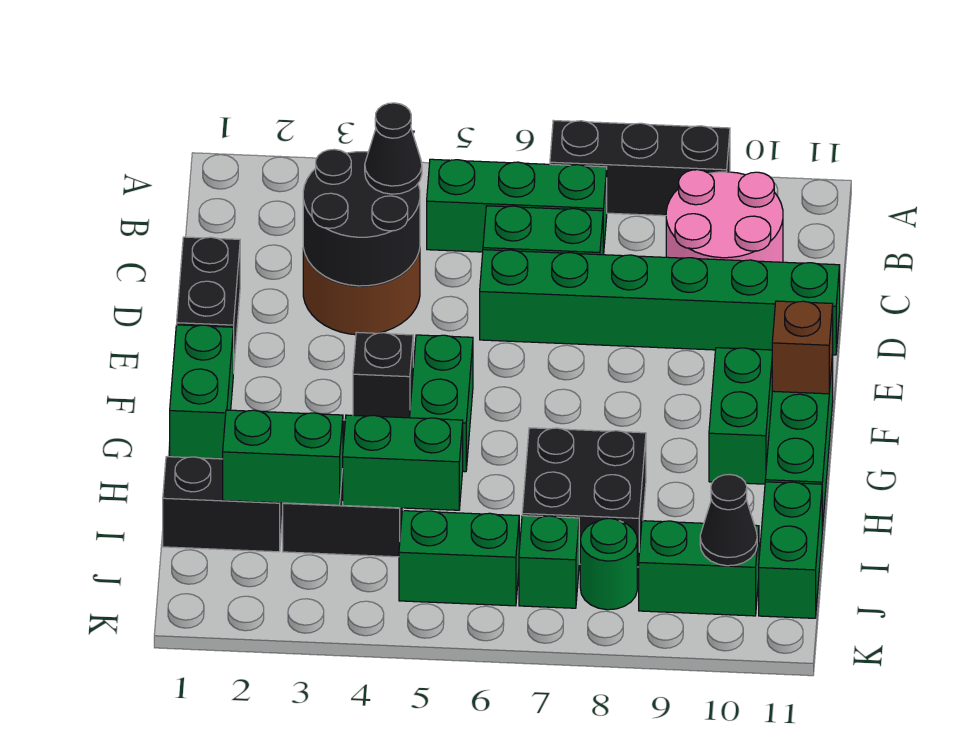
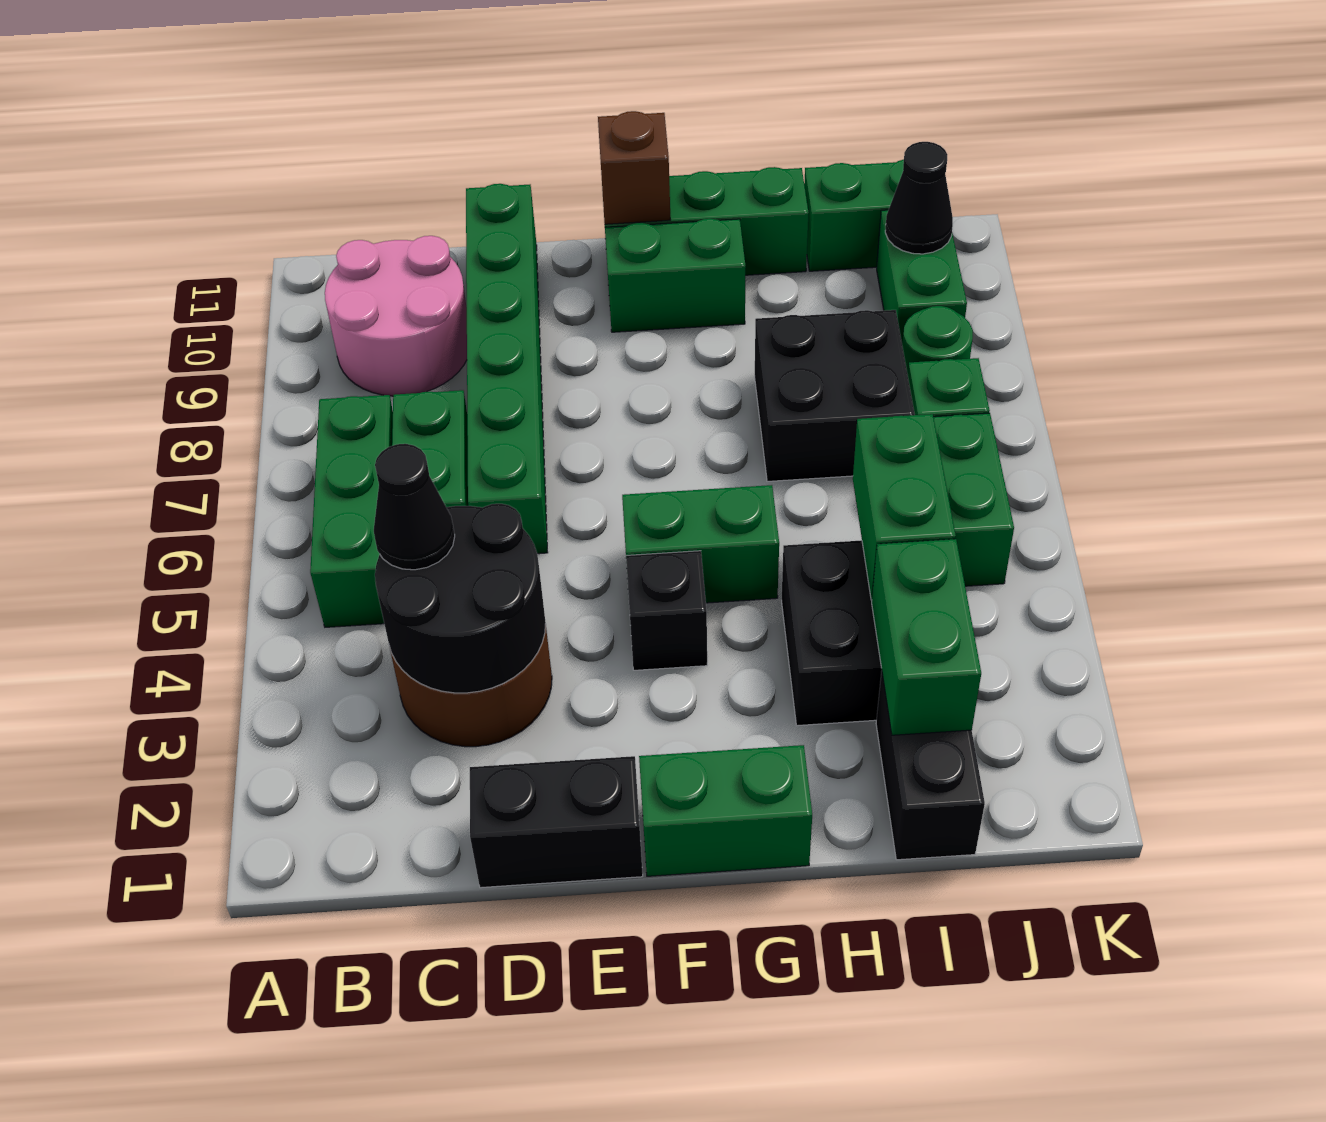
black 1x3 brick [550,120,730,216] -> none

